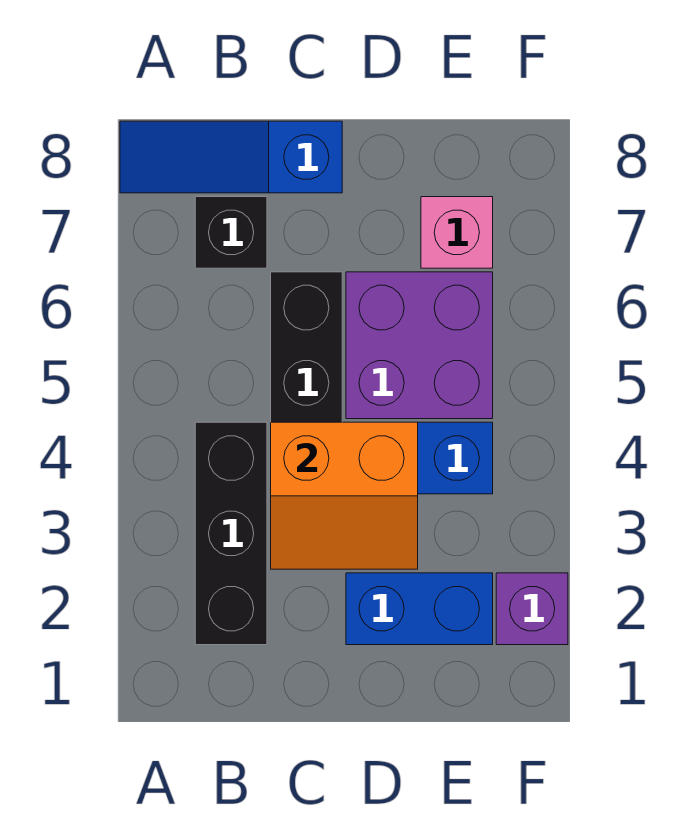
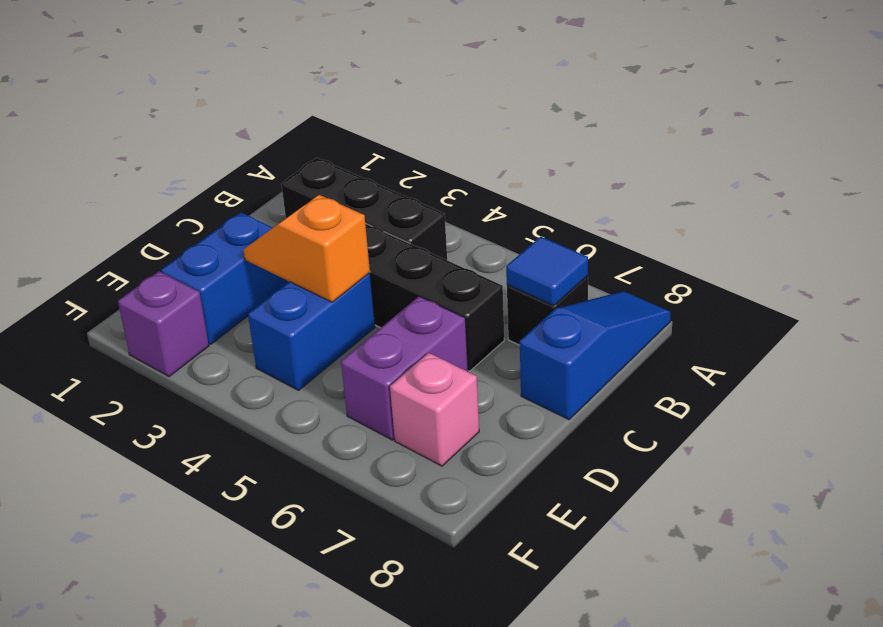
none -> blue 1x1 tile [506,237,588,306]
orange 2x2 slope [271,422,418,569] -> orange 1x2 slope [244,195,370,302]
purple 2x2 brick [346,272,493,419] -> purple 1x2 brick [341,296,468,440]

